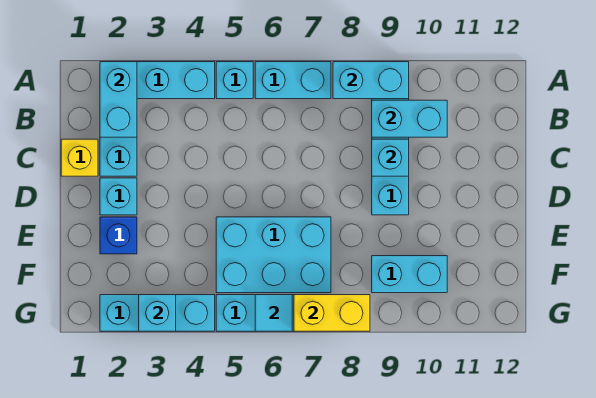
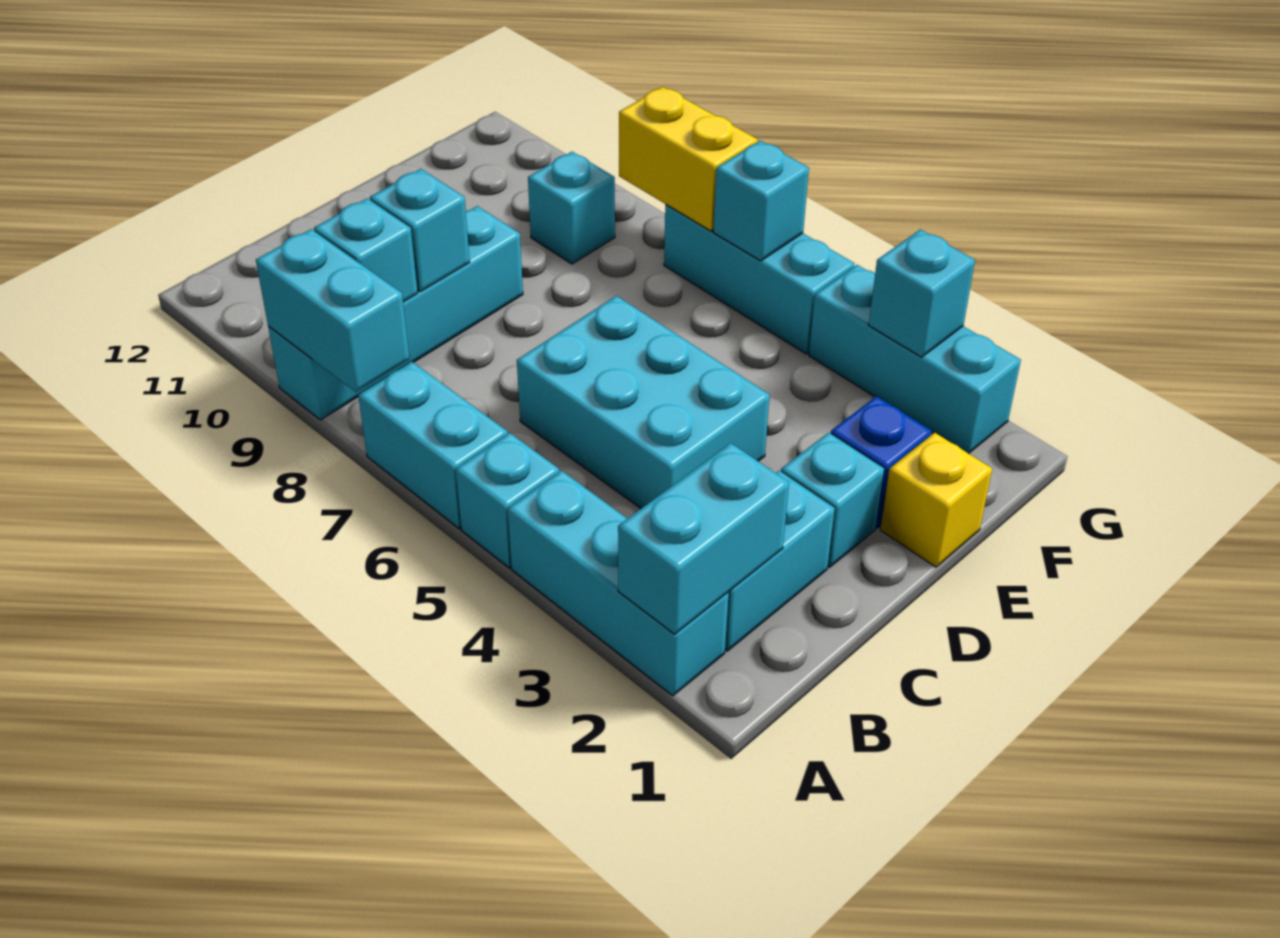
cyan 1x2 brick [372,100,447,137] -> cyan 1x1 brick [314,199,418,302]
yellow 1x1 brick [61,139,98,176] -> yellow 1x1 brick moved to [880,433,992,567]
cyan 2x3 brick [216,217,331,293] -> cyan 2x3 brick moved to [517,296,770,508]
cyan 1x2 brick [372,256,447,293] -> cyan 1x1 brick [528,152,615,264]
cyan 1x1 tile [255,295,292,331] -> cyan 1x1 brick [713,141,809,261]

